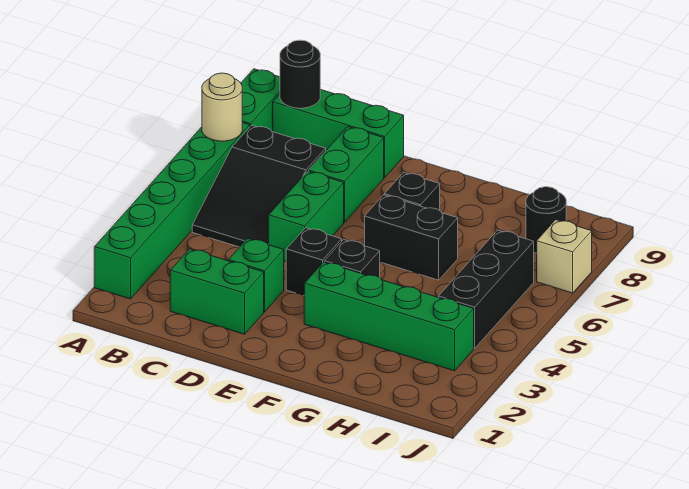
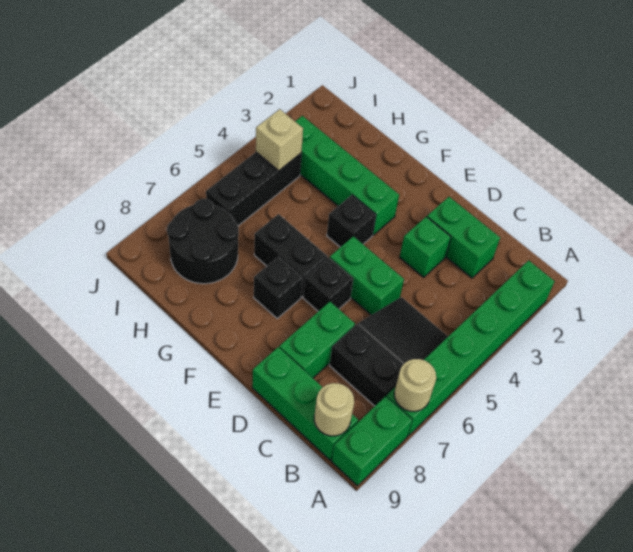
black 1x1 round brick [280,40,320,108] -> tan 1x1 round brick [314,383,354,436]
green 1x2 brick [268,171,344,261] -> green 1x2 brick turned to [330,236,404,315]
black 1x1 brick [286,228,342,296] -> black 1x1 brick moved to [303,257,353,311]
black 1x1 round brick [526,187,566,253] -> black 2x2 round brick [167,199,239,284]
tan 1x1 brick [537,220,592,293] -> tan 1x1 brick moved to [256,109,303,171]

